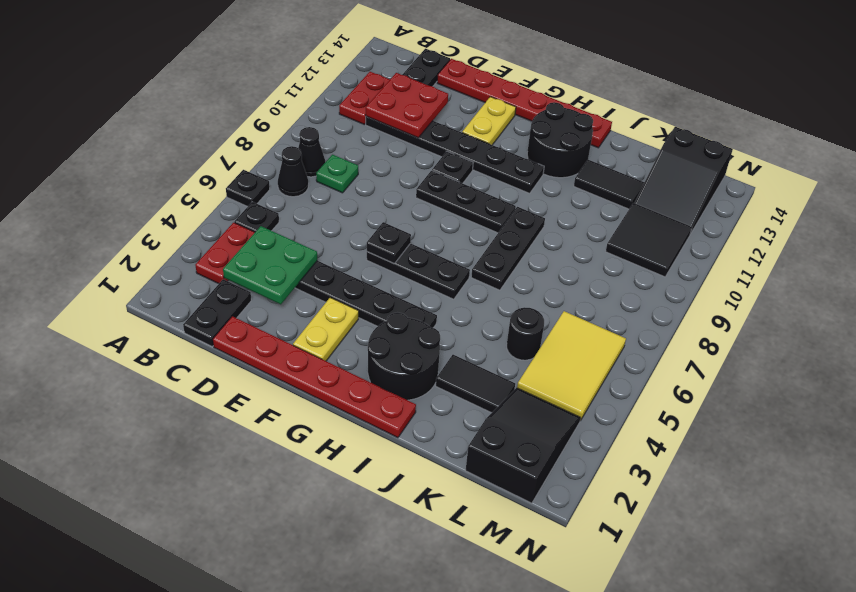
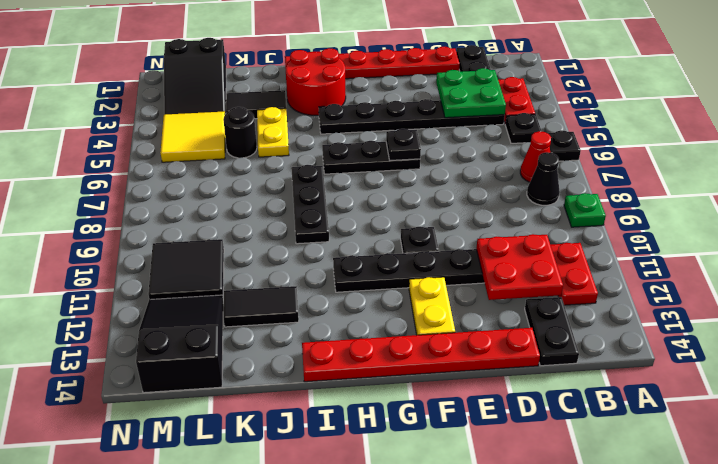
black 1x1 cone [278,146,309,197] -> red 1x1 cone [520,131,551,182]
green 1x1 plate [316,155,358,193] -> green 1x1 plate moved to [564,193,606,227]
yellow 1x2 plate [293,298,359,361] -> yellow 1x2 plate moved to [257,107,289,157]
black 1x3 plate [416,170,516,233] -> none
black 2x2 round brick [368,313,440,400] -> red 2x2 round brick [286,48,346,115]
black 2x2 round brick [527,102,593,178] -> none
yellow 2x3 tile [517,311,626,421] -> yellow 2x2 tile [160,112,225,162]

